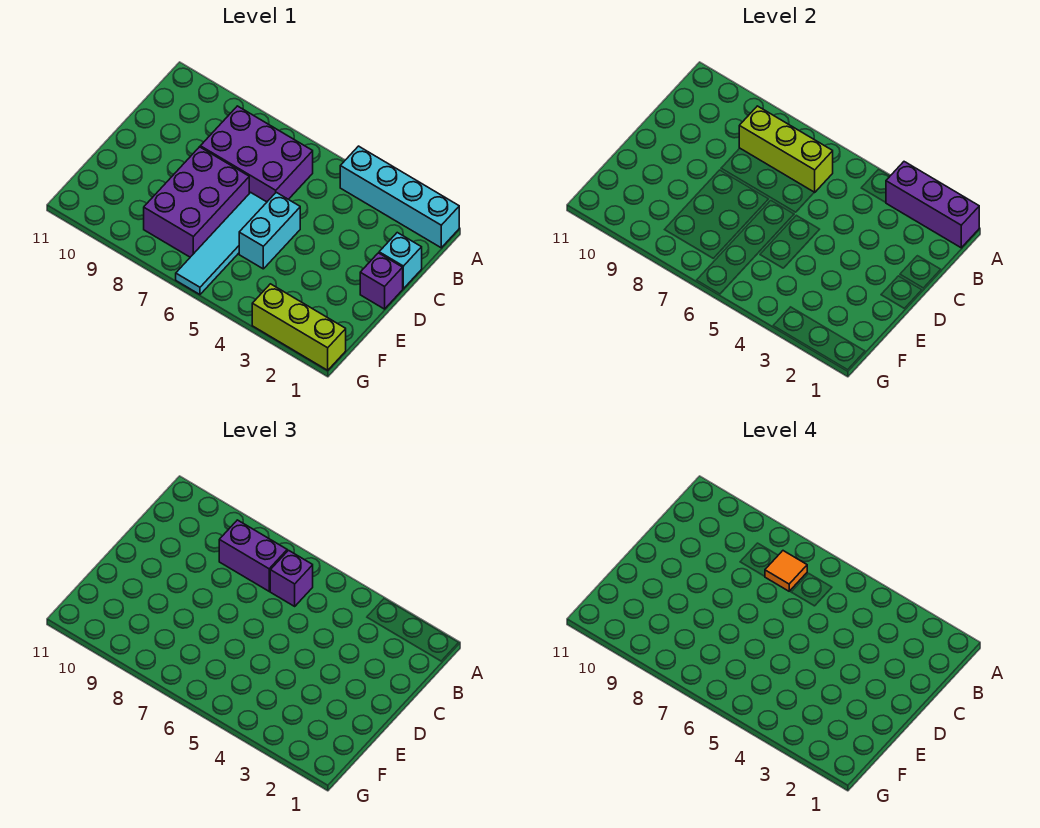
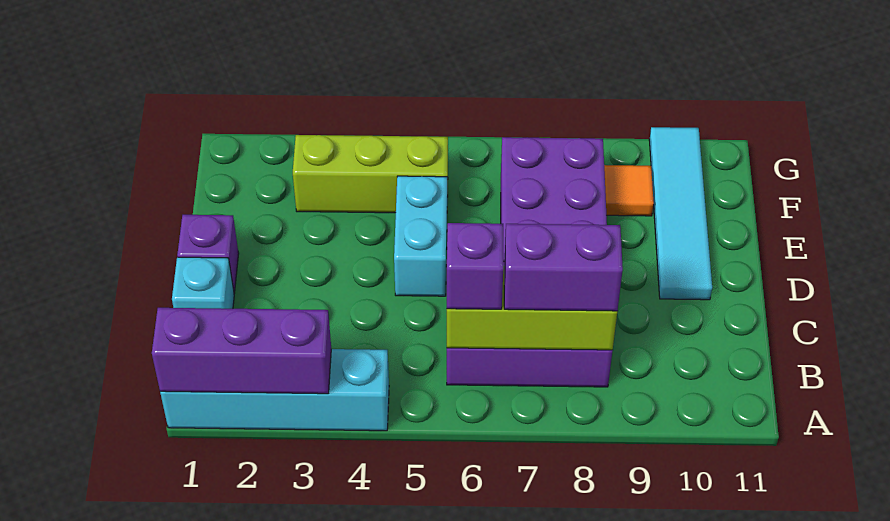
orange 1x1 tile [765,551,807,591] -> orange 1x1 tile moved to [604,165,654,216]
cyan 1x4 tile [176,192,267,295] -> cyan 1x4 tile moved to [649,127,712,300]
lime 1x3 brick [252,284,346,370] -> lime 1x3 brick moved to [293,135,448,213]

